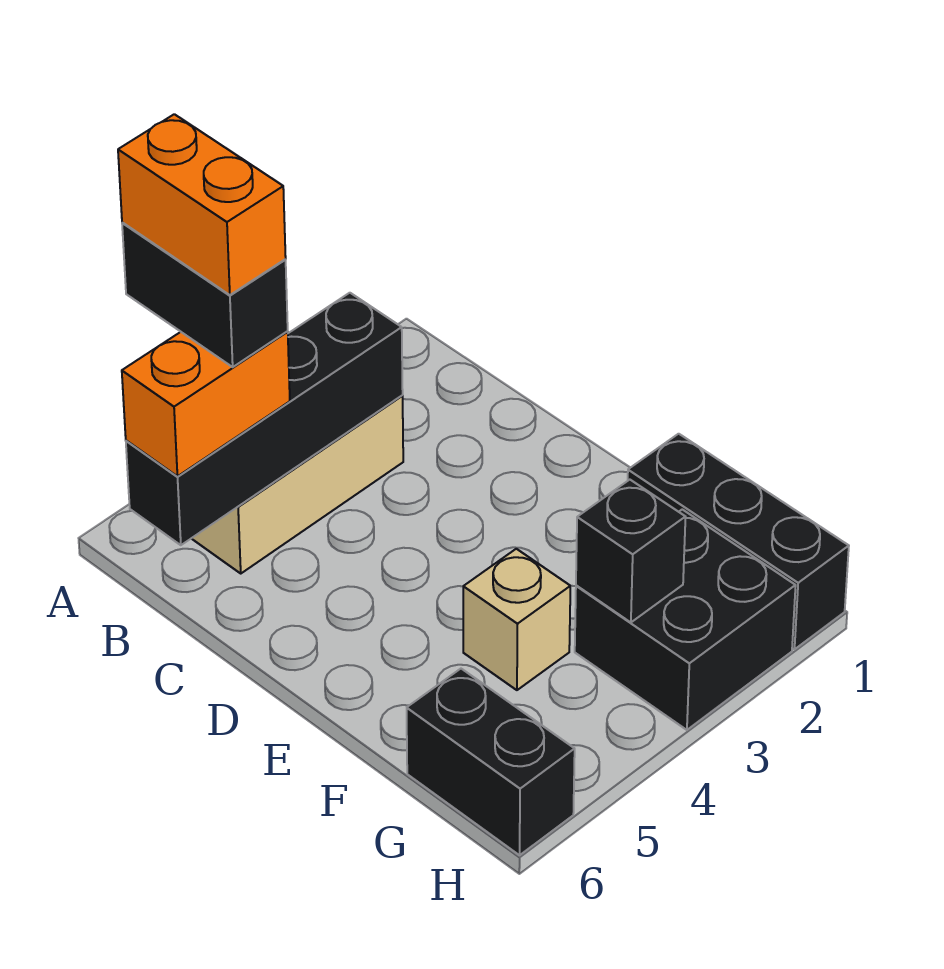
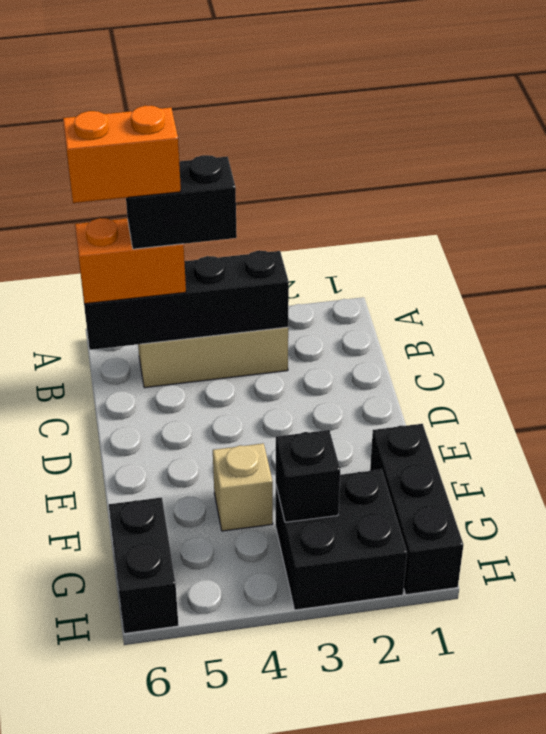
black 1x2 brick [122,223,288,367] -> black 1x2 brick turned to [126,155,237,249]
orange 1x2 brick [118,114,286,295] -> orange 1x2 brick turned to [63,105,181,203]

